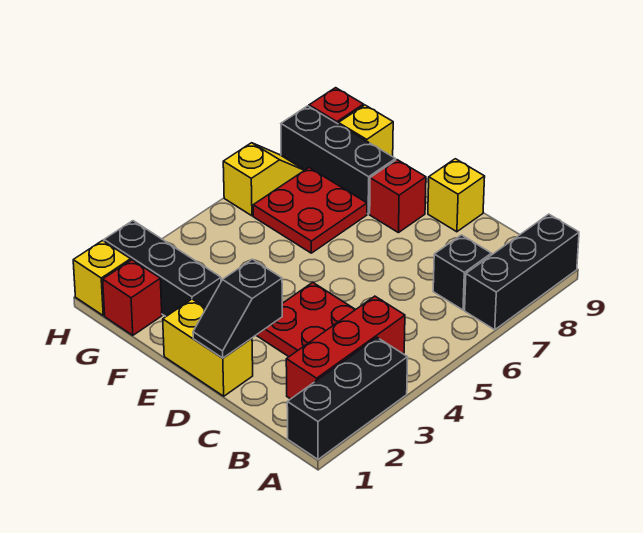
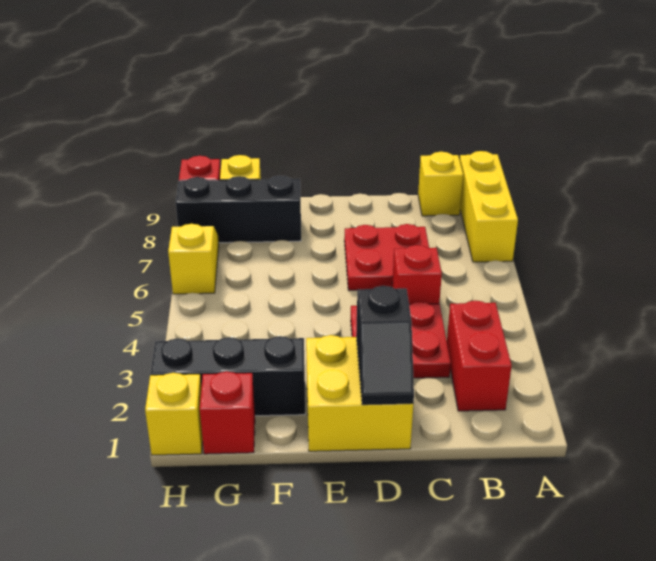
black 1x3 brick [287,338,408,459] -> none
black 1x3 brick [465,214,579,330] -> yellow 1x3 brick [460,151,518,262]
red 1x3 brick [286,296,405,399] -> red 1x2 brick [447,301,512,411]
black 1x1 brick [433,235,491,310] -> none
yellow 1x2 brick [163,299,253,396] -> yellow 2x2 brick [306,335,413,451]
yellow 1x1 brick [428,159,485,232] -> yellow 1x1 brick moved to [418,152,463,216]
red 1x1 brick [370,160,426,233] -> red 1x1 brick moved to [392,245,442,305]
red 2x2 plate [253,168,367,253] -> red 2x2 plate moved to [344,224,429,291]

